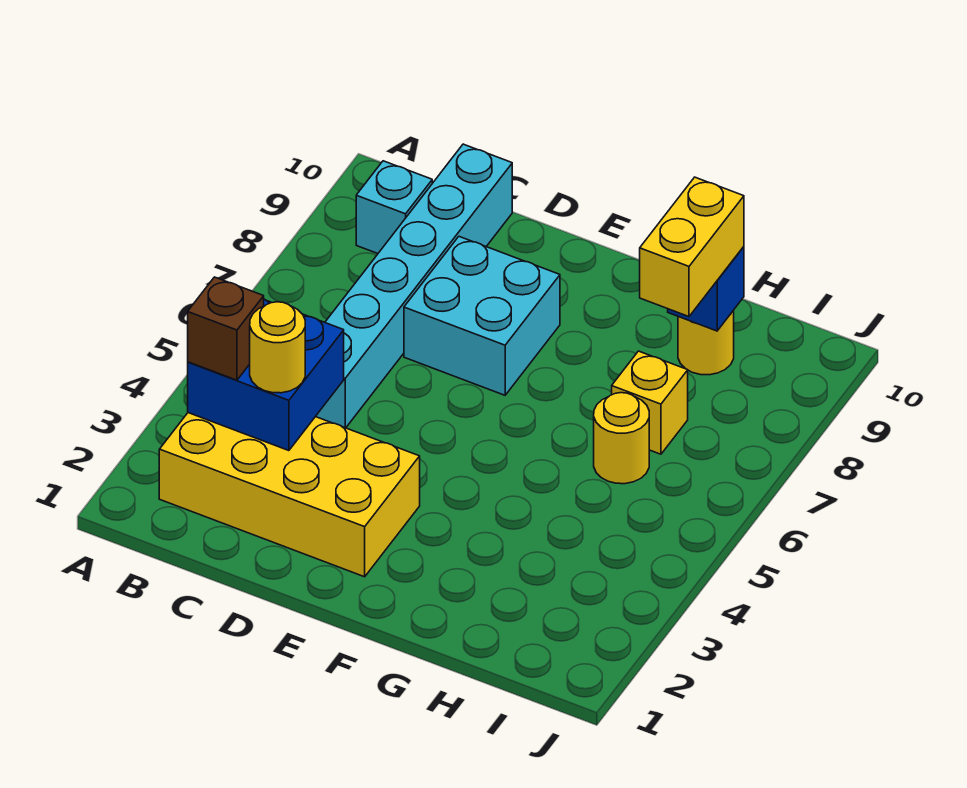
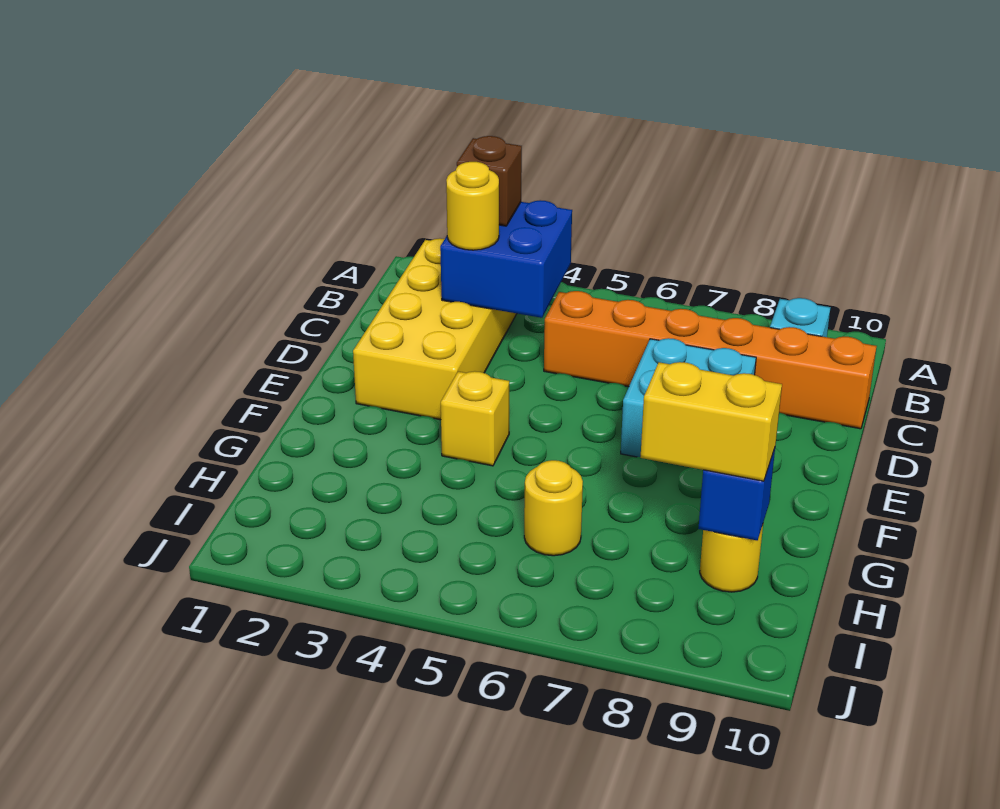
cyan 1x6 brick [316,144,512,428] -> orange 1x6 brick [544,291,877,429]
yellow 1x1 brick [612,351,688,454] -> yellow 1x1 brick moved to [441,371,509,466]

